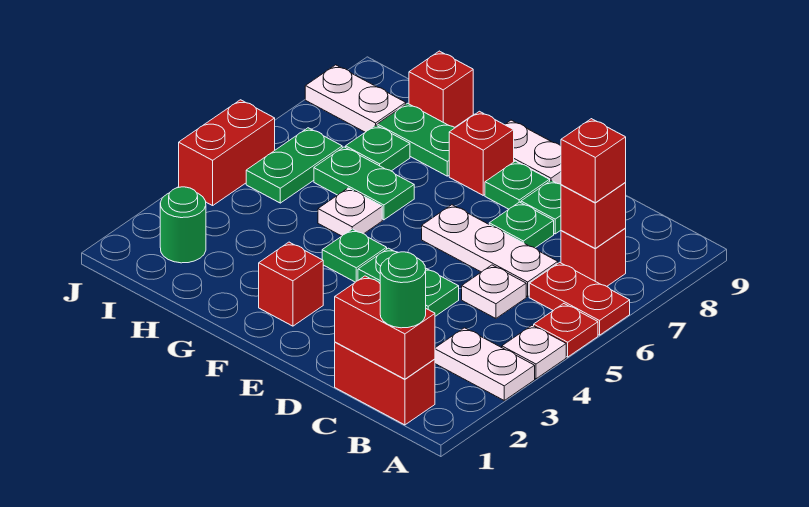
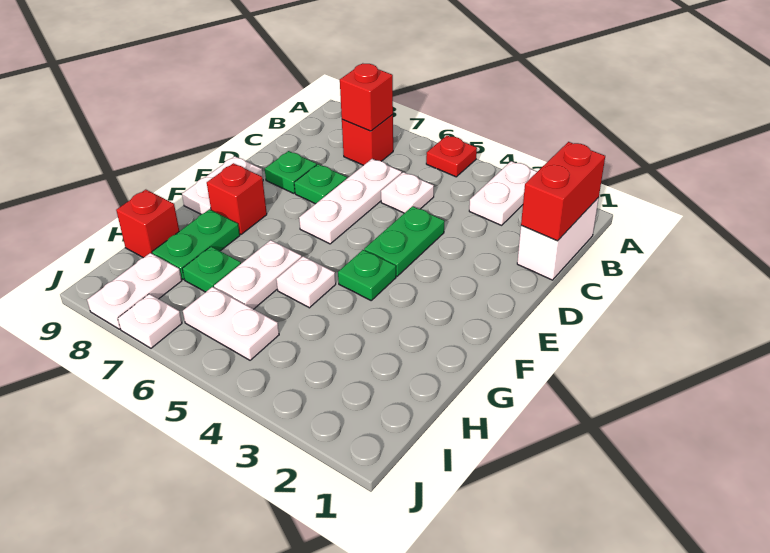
white 1x1 plate [502,325,566,379] -> white 1x1 plate moved to [118,294,182,348]
red 1x2 plate [529,262,630,335] -> none
red 1x2 brick [335,342,435,425] -> white 1x2 brick [517,198,599,280]
green 1x1 round brick [380,252,426,328] -> none
red 1x1 brick [561,119,626,203] -> none
green 1x1 plate [485,161,550,209] -> none
red 1x1 brick [259,242,323,326] -> none
green 1x2 plate [314,147,414,220] -> white 1x2 plate [214,240,302,309]
green 1x1 round brick [160,187,206,263] -> none
green 1x2 plate [246,128,342,203] -> white 1x2 plate [183,287,279,360]
red 1x2 brick [179,100,275,206] -> none

